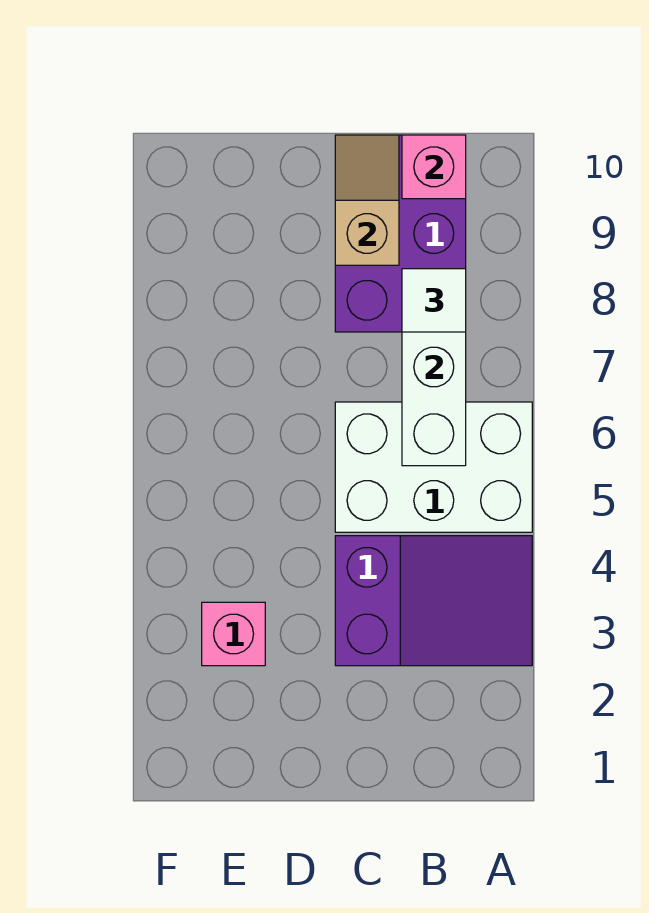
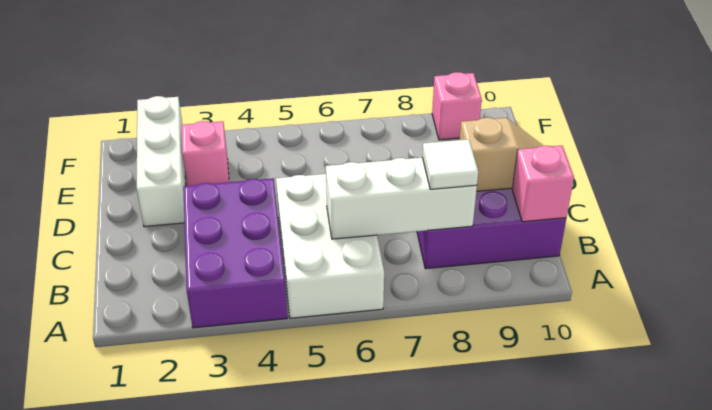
purple 2x3 slope [335,536,532,666] -> purple 2x3 brick [183,178,287,328]
none -> white 1x3 brick [137,96,186,227]
none -> pink 1x1 brick [432,72,482,140]

